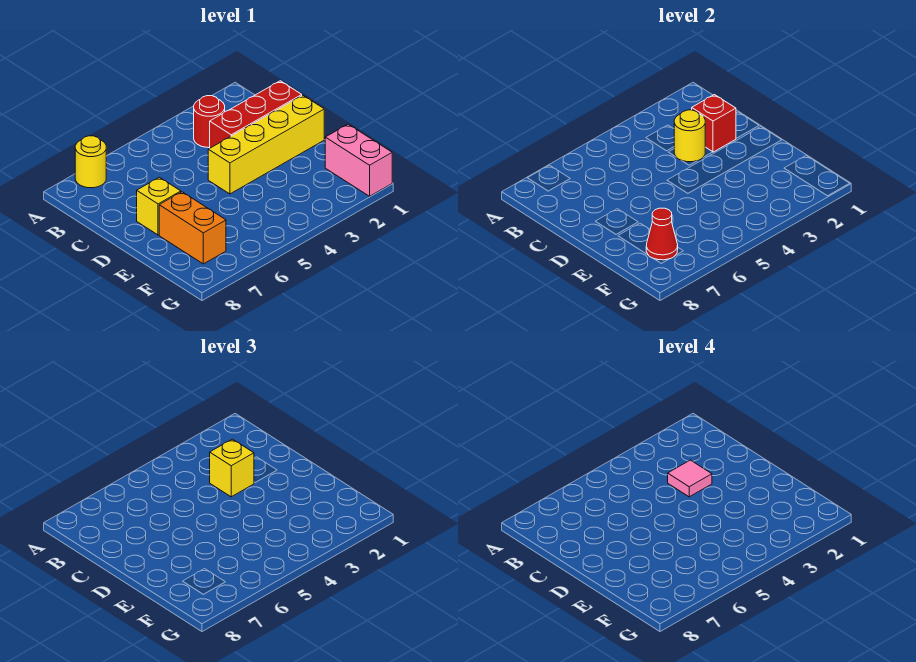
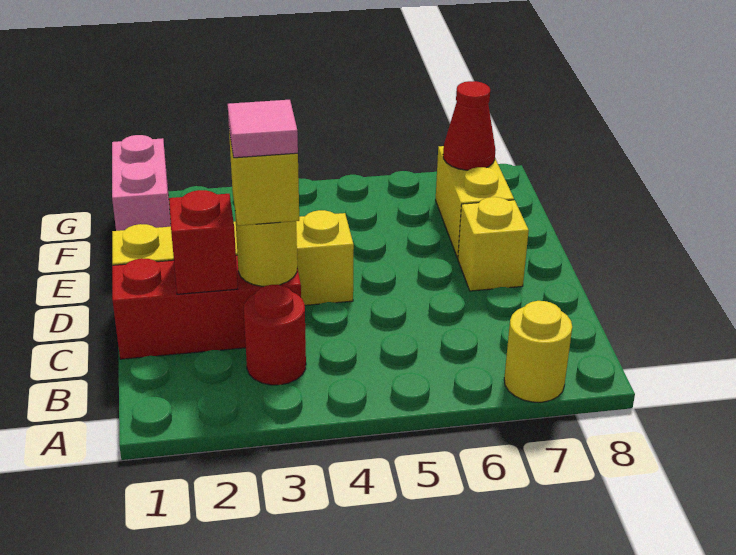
orange 1x2 brick [159,192,226,264] -> yellow 1x2 brick [436,146,514,258]

